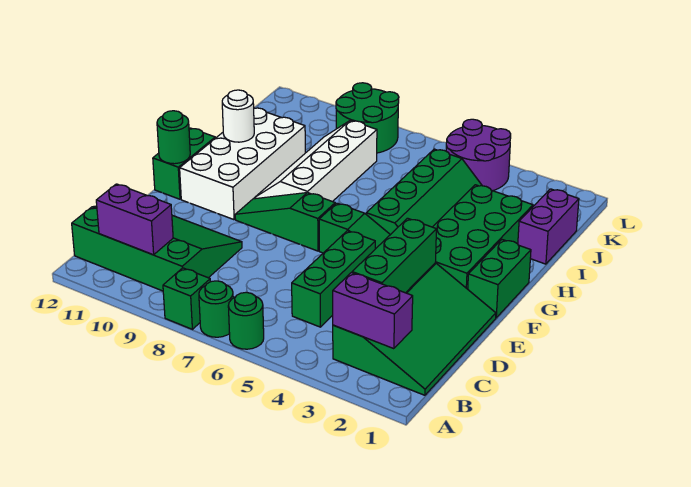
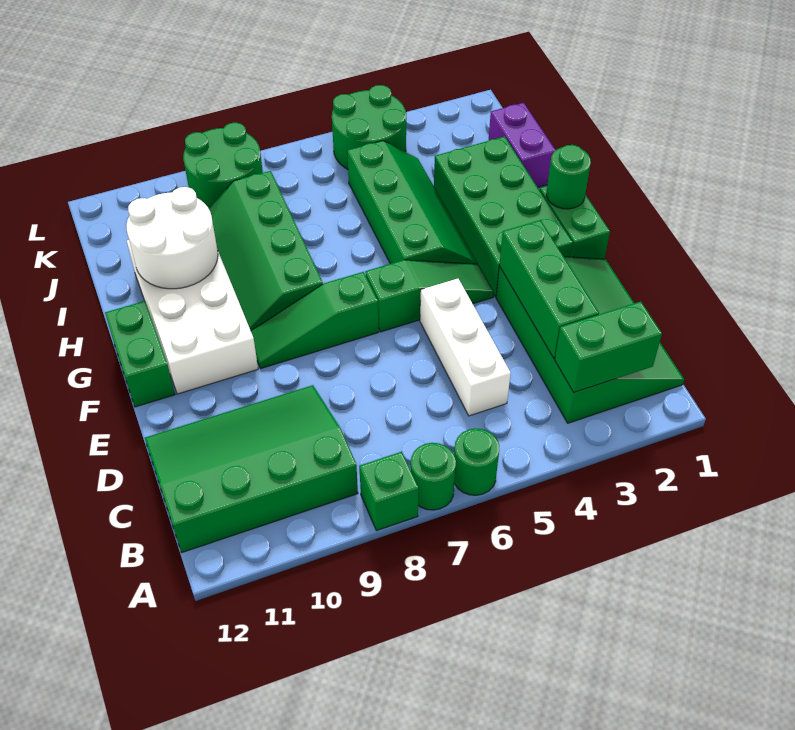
purple 1x2 brick [333,273,413,349] -> green 1x2 brick [555,302,662,392]
purple 1x2 brick [96,184,173,255] -> none
green 1x3 brick [292,231,375,327] -> white 1x3 brick [420,279,511,416]
green 1x1 round brick [157,111,190,164] -> green 1x1 round brick moved to [546,145,591,209]
white 2x4 slope [254,120,377,202] -> green 2x4 slope [209,171,323,330]
white 1x1 round brick [222,90,254,142] -> white 2x2 round brick [126,187,218,289]
purple 2x2 round brick [446,119,511,191] -> green 2x2 round brick [332,85,406,169]

